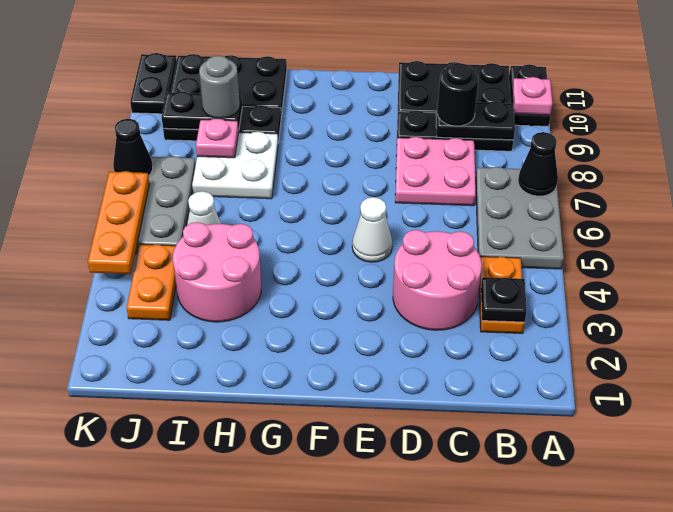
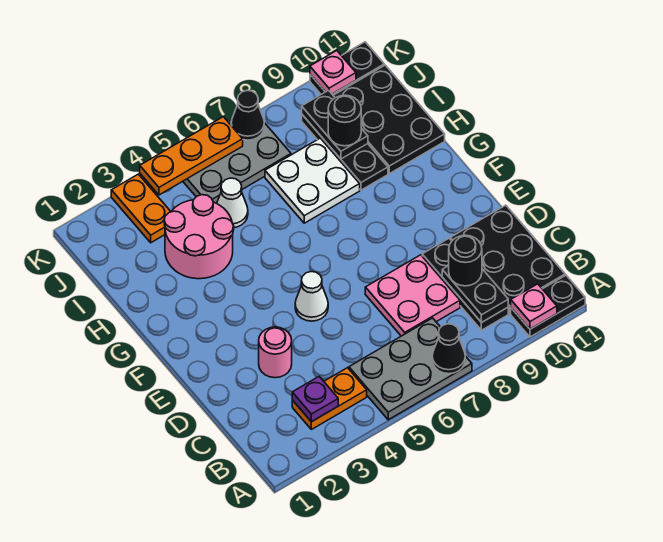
black 1x1 plate [481,277,527,323] -> purple 1x1 plate [292,377,338,422]
pink 2x2 round brick [393,230,482,330] -> pink 1x1 round brick [259,327,292,378]
pink 1x1 plate [196,118,239,158] -> pink 1x1 plate moved to [310,51,356,94]
grey 1x1 round brick [199,56,240,118] -> black 1x1 round brick [328,95,361,146]
orange 1x2 plate [127,244,176,320] -> orange 1x2 plate turned to [111,174,171,243]

